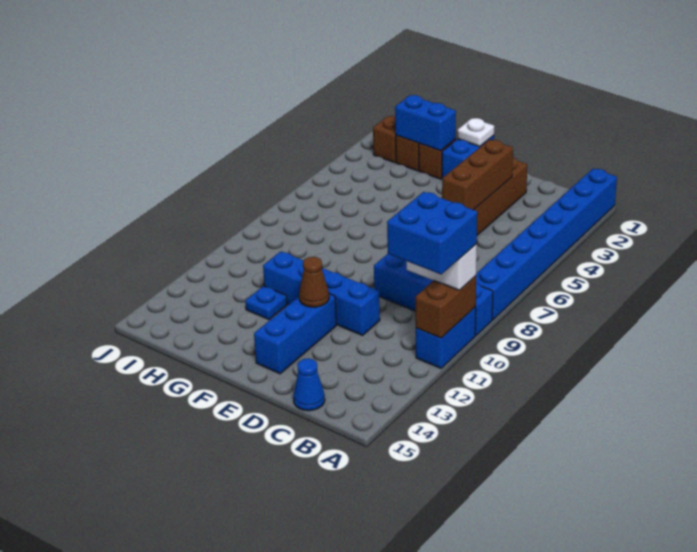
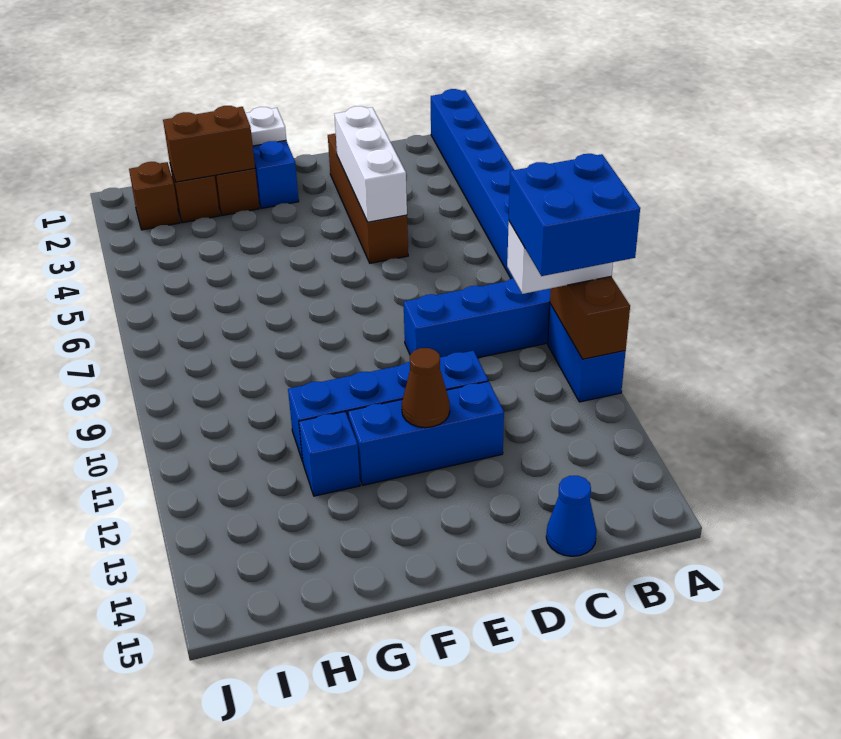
brown 1x3 brick [442,139,513,210] -> white 1x3 brick [334,106,407,222]
blue 1x3 brick [254,294,336,374] -> blue 1x3 brick turned to [348,381,504,485]
blue 1x2 brick [395,95,456,151] -> brown 1x2 brick [163,106,255,182]
blue 1x1 plate [245,286,287,320] -> blue 1x1 brick [299,412,360,496]

